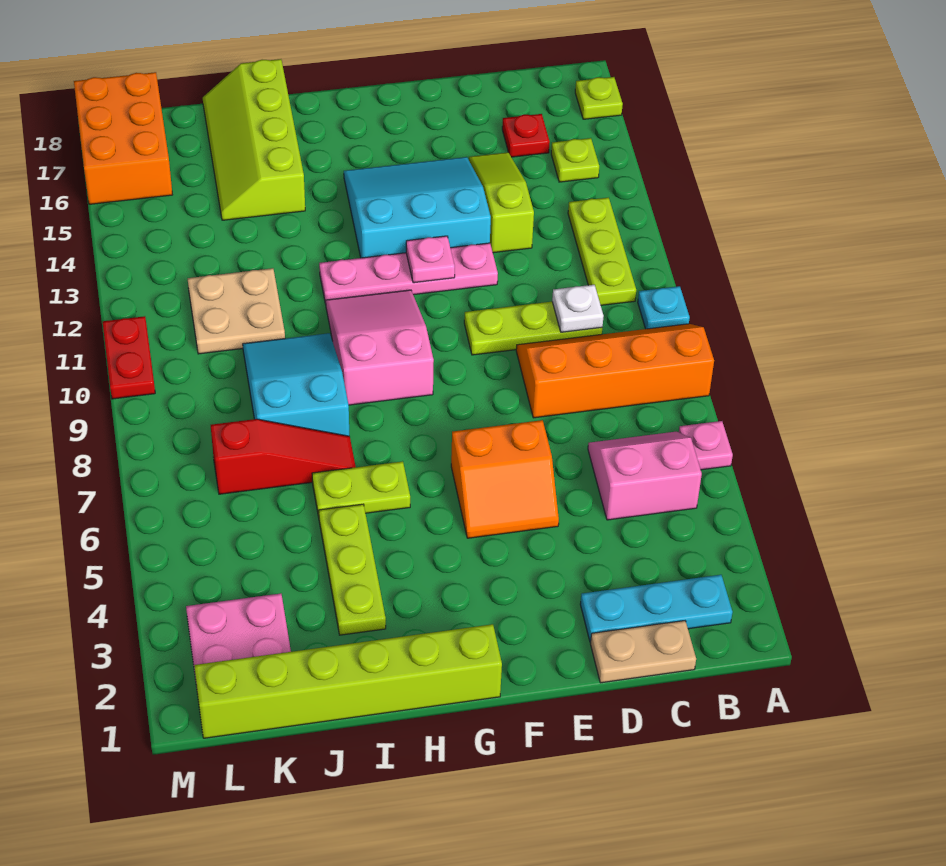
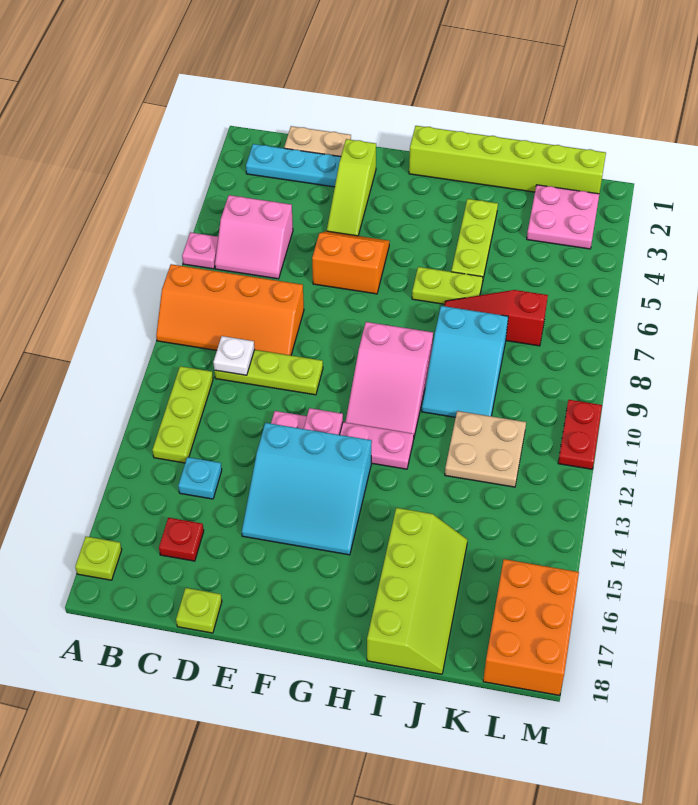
cyan 1x1 plate [638,286,690,329] -> cyan 1x1 plate moved to [178,457,222,499]
lime 1x1 plate [551,138,599,182] -> lime 1x1 plate moved to [176,588,222,633]
lime 1x3 slope [469,152,534,253] -> lime 1x3 slope moved to [327,139,376,236]

